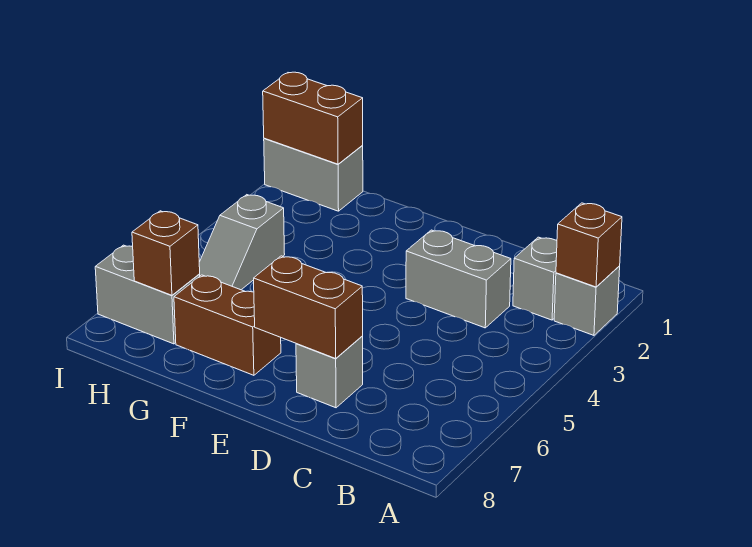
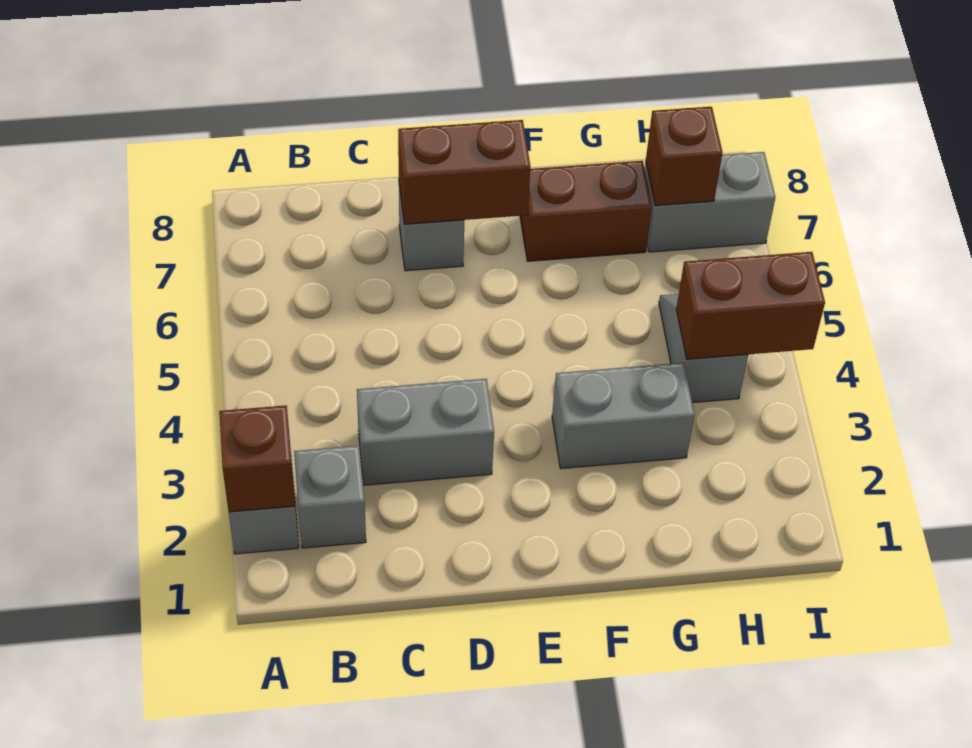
grey 1x2 brick [264,138,363,211] -> grey 1x2 brick moved to [552,363,695,469]
brown 1x2 brick [263,72,363,164] -> brown 1x2 brick moved to [676,252,825,359]

